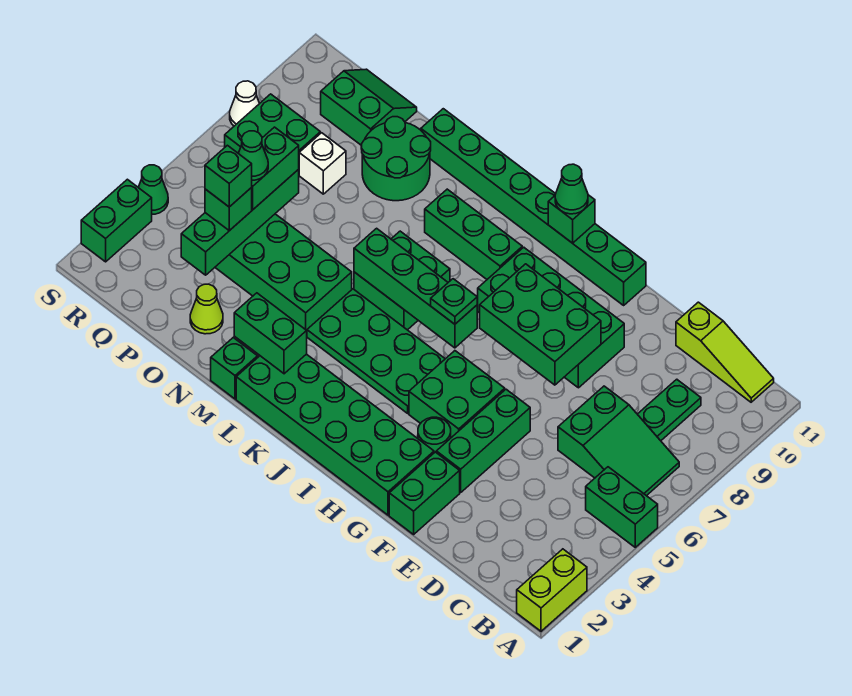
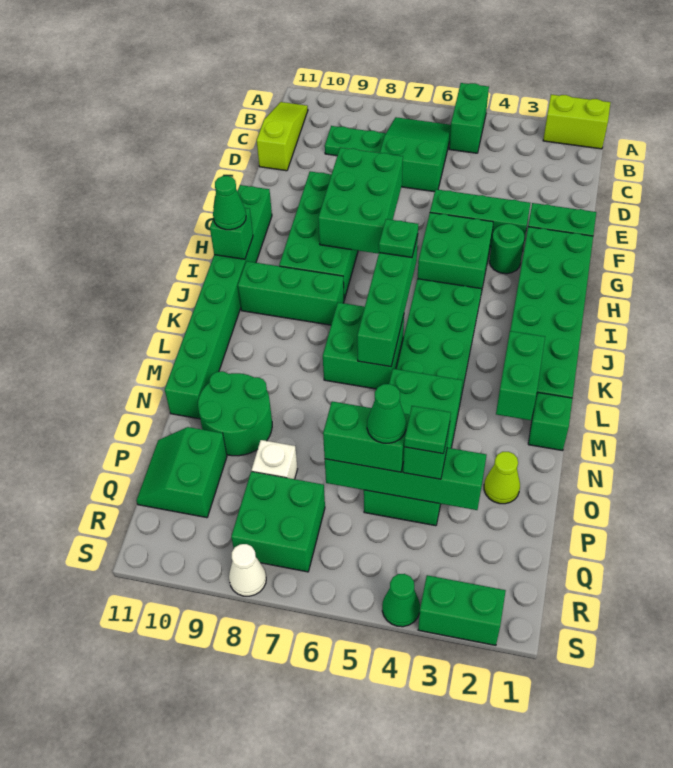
green 1x3 brick [425,189,522,279] -> green 1x3 brick turned to [238,261,344,325]
green 1x1 brick [205,145,252,207] -> green 1x1 plate [404,406,451,454]

